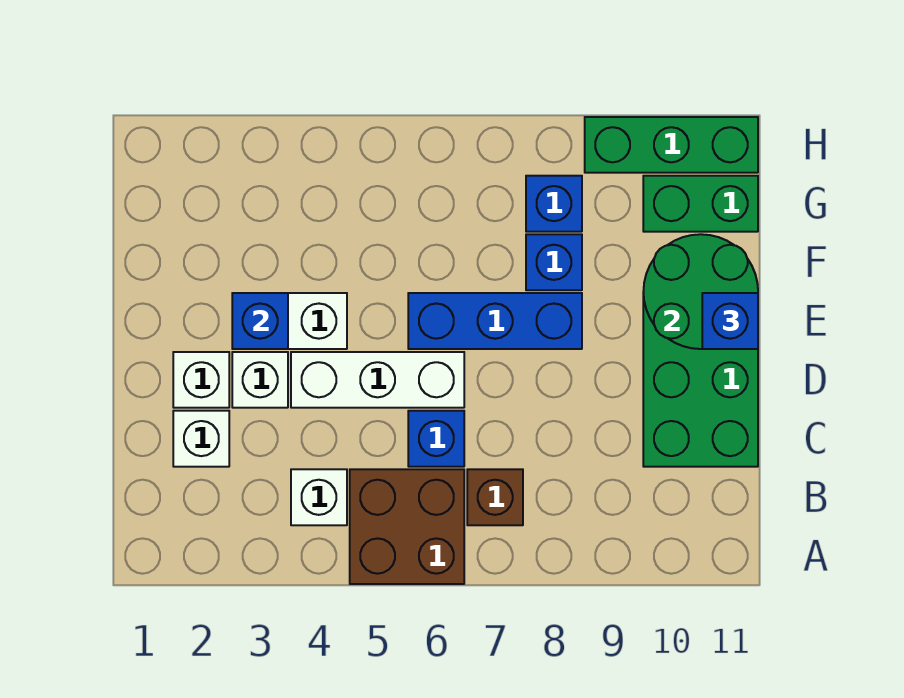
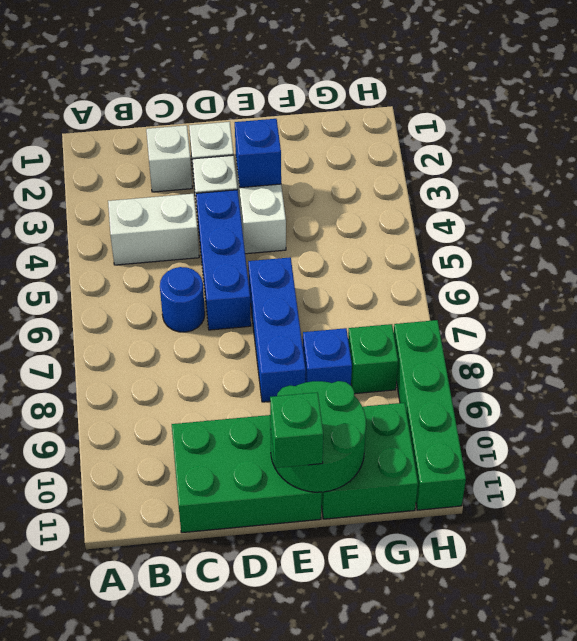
brown 2x2 brick [350,469,464,584] -> none
white 1x1 brick [291,469,347,525] -> white 1x2 brick [108,194,199,265]
brown 1x1 brick [467,469,523,525] -> none
blue 1x1 brick [408,411,464,467] -> blue 1x1 round brick [160,267,205,332]
white 1x3 brick [291,352,464,408] -> blue 1x3 brick [196,190,251,330]
blue 1x1 brick [702,293,758,349] -> green 1x1 brick [270,392,323,468]
blue 1x1 brick [526,176,582,232] -> green 1x1 brick [348,324,398,394]
green 1x2 brick [643,176,758,232] -> green 2x2 brick [321,403,418,519]
green 1x3 brick [585,117,758,173] -> green 1x4 brick [394,320,466,510]

